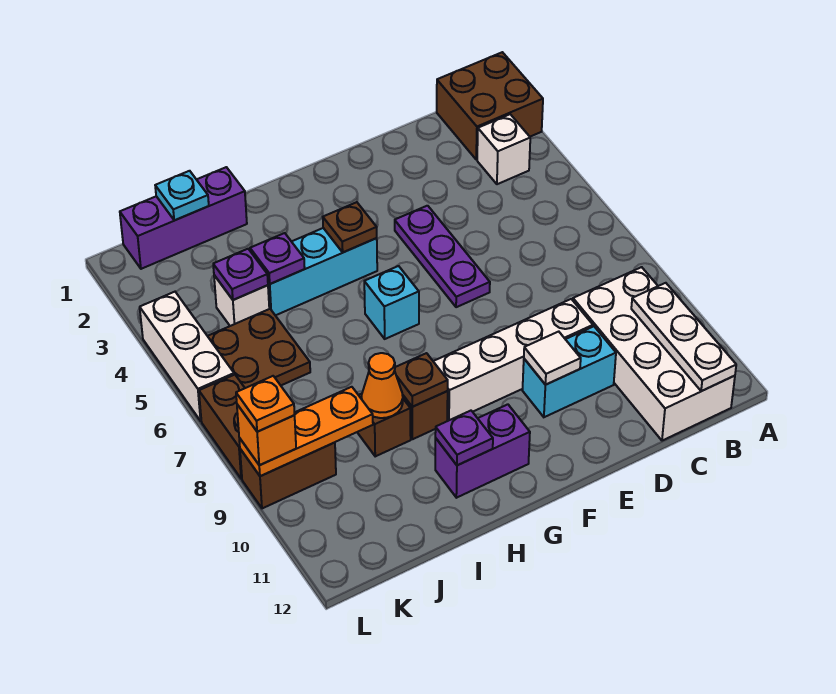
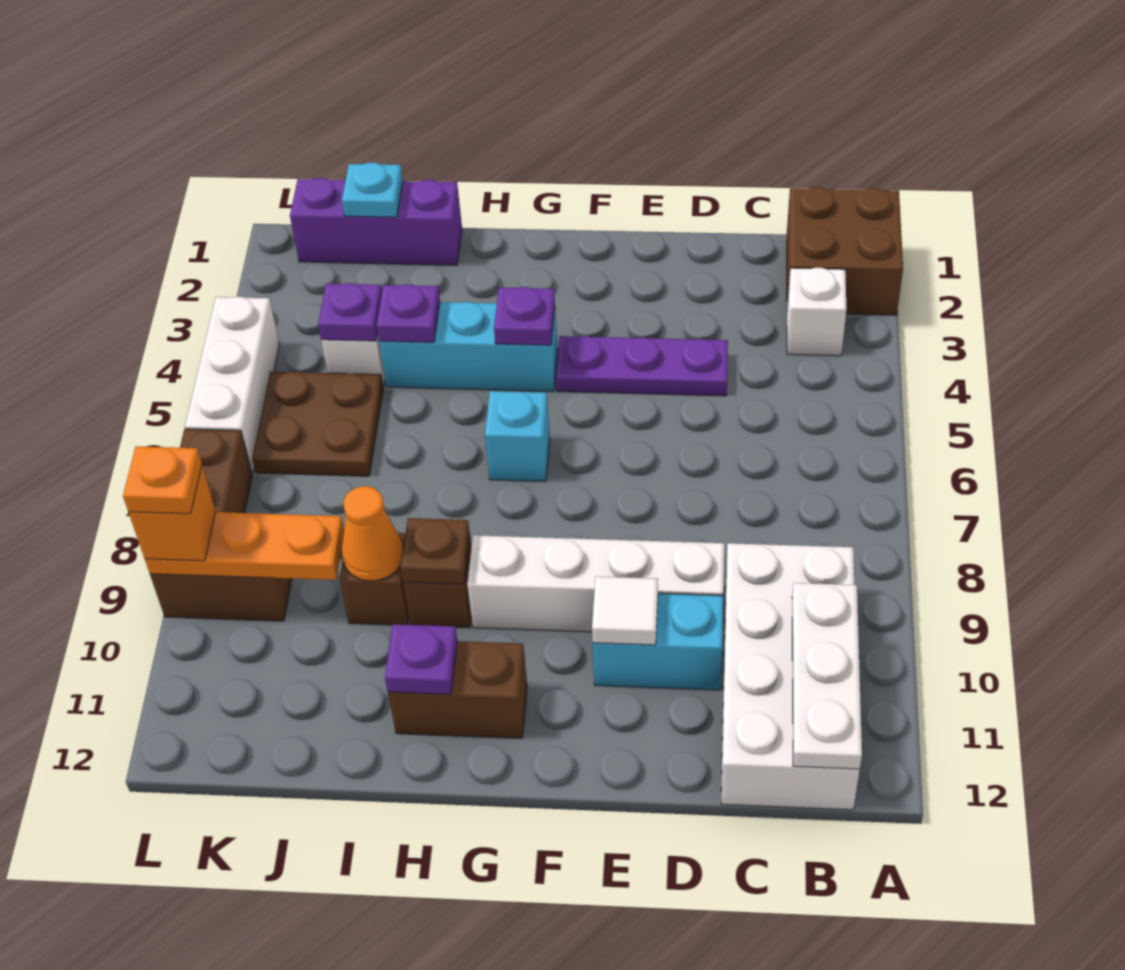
purple 1x3 plate [395,206,490,307] -> purple 1x3 plate turned to [556,336,728,396]
brown 1x1 plate [323,202,377,252] -> purple 1x1 plate [494,287,555,345]
purple 1x2 brick [435,404,530,498] -> brown 1x2 brick [388,641,527,738]

